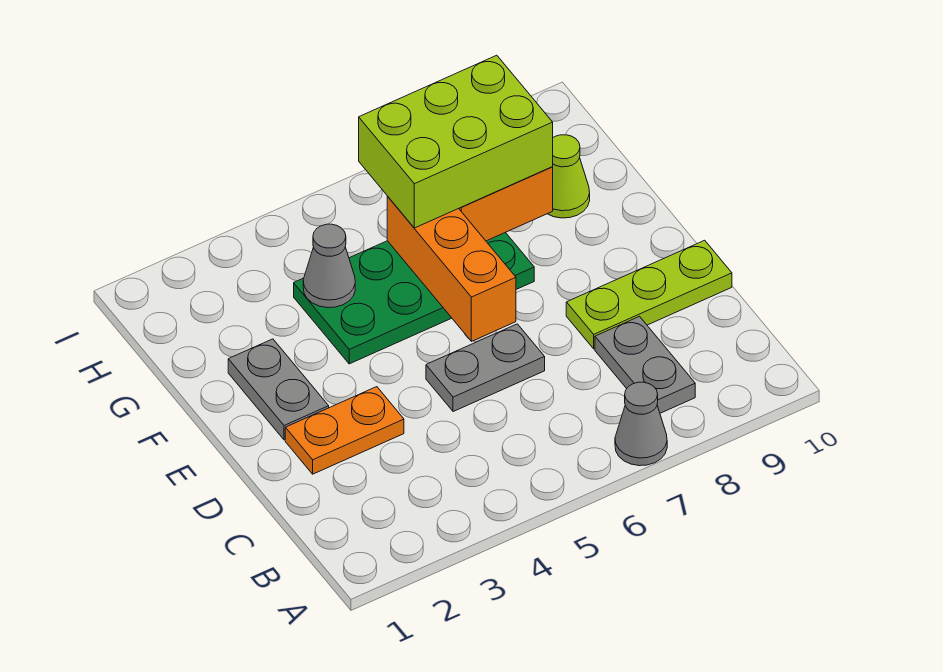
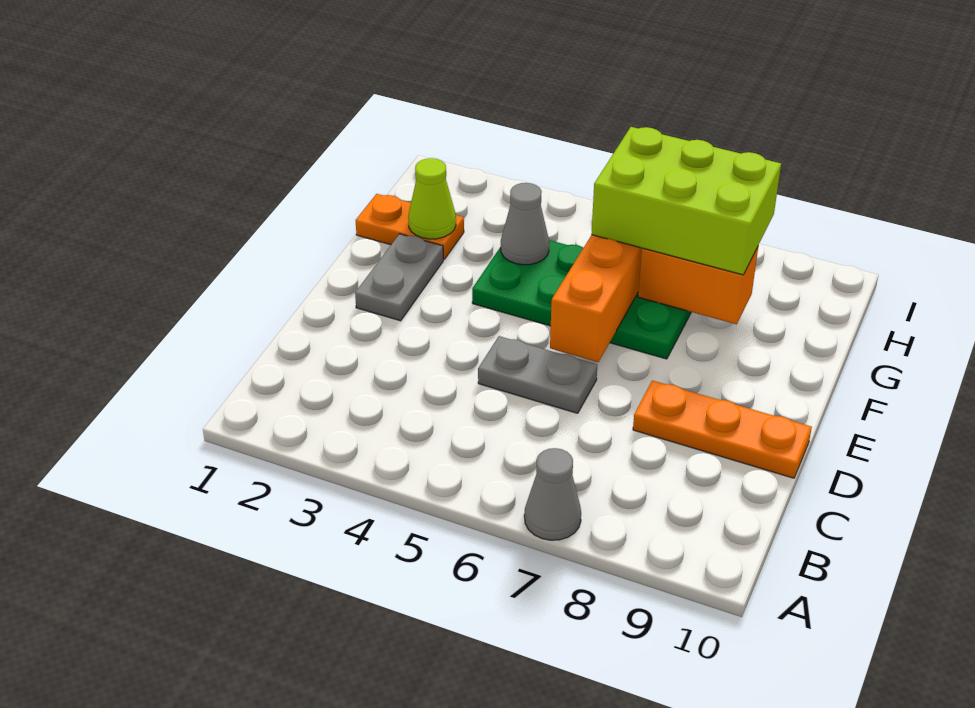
grey 1x2 plate [595,317,695,413] -> none
orange 1x2 plate [285,387,404,474] -> orange 1x2 plate moved to [356,194,464,259]
lime 1x3 plate [566,240,732,349] -> orange 1x3 plate [633,380,812,478]
lime 1x1 cone [548,135,590,218] -> lime 1x1 cone moved to [408,158,456,239]

